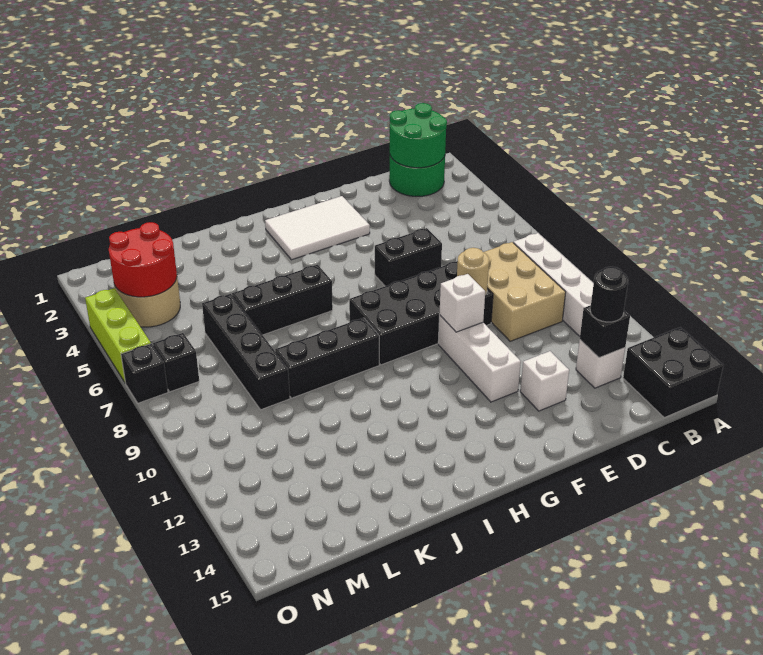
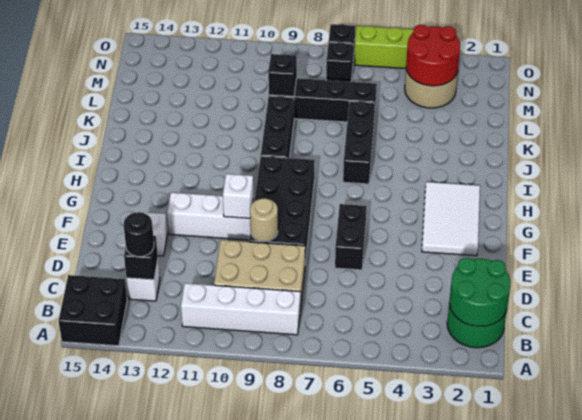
none -> black 1x1 brick [268,54,297,97]

